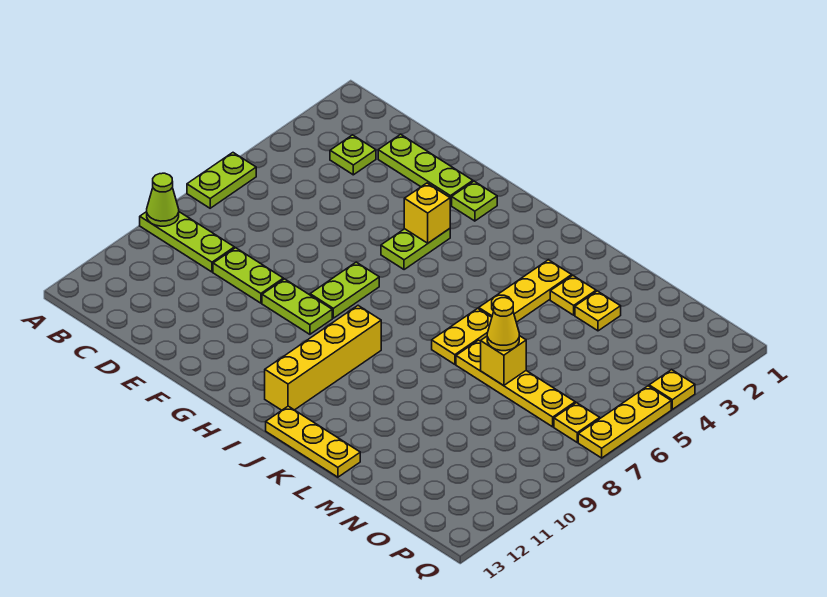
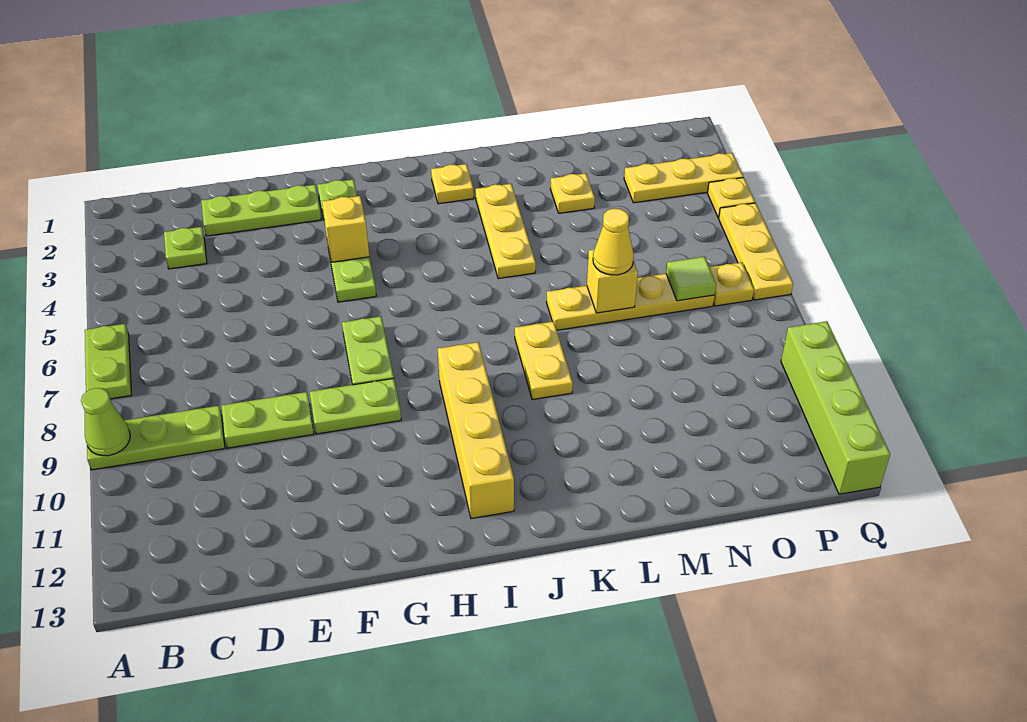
yellow 1x3 plate [266,406,360,477] -> yellow 1x3 plate moved to [624,153,743,203]
yellow 1x2 plate [432,308,492,364] -> yellow 1x2 plate moved to [515,321,573,400]
yellow 1x1 plate [550,276,596,315] -> yellow 1x1 plate moved to [431,164,474,204]
none -> lime 1x1 tile [666,257,716,301]
none -> lime 1x4 brick [781,321,890,494]

